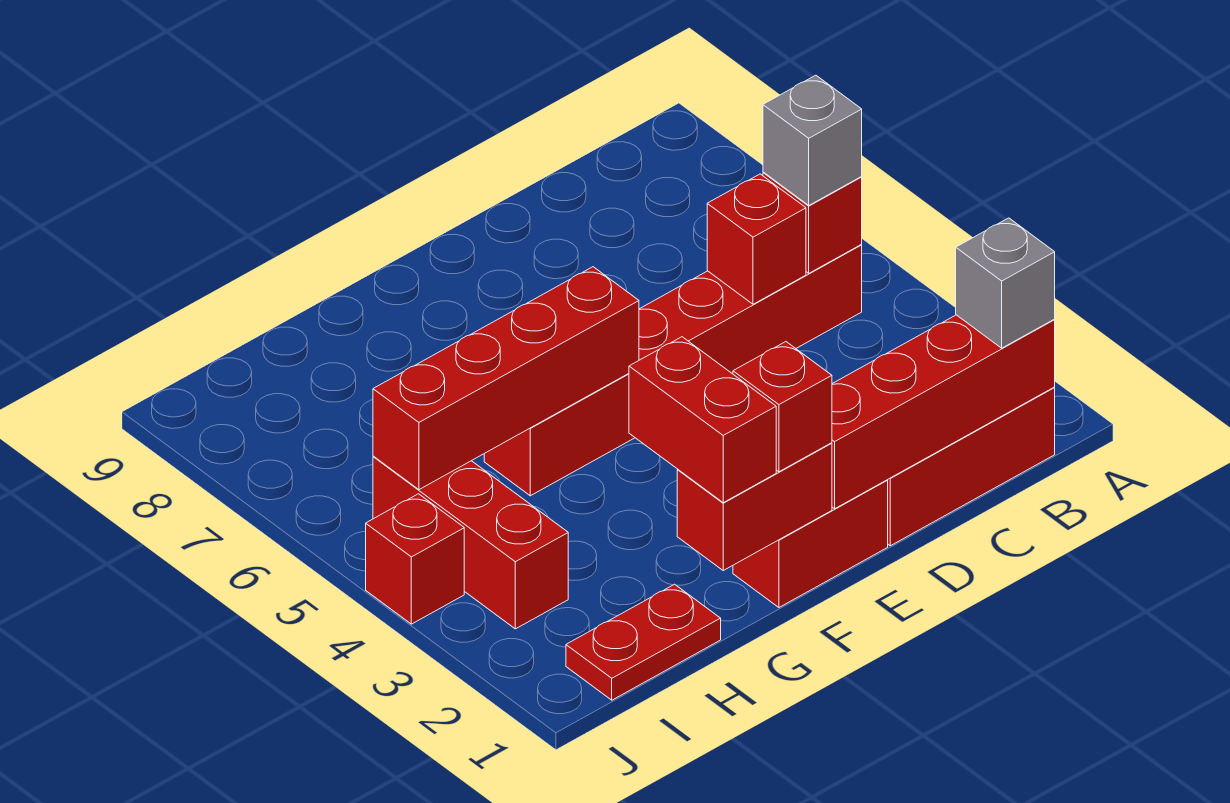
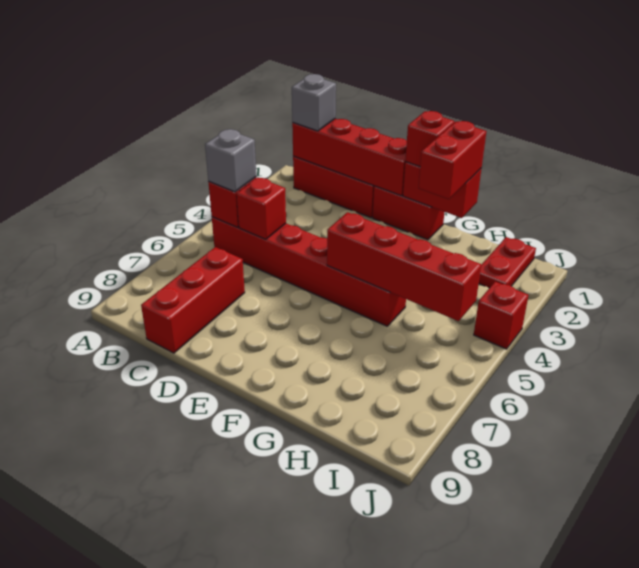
red 1x2 plate [566,584,721,700] -> red 1x2 plate turned to [479,237,536,288]
red 1x3 brick [373,456,568,629] -> red 1x3 brick moved to [141,247,245,353]

